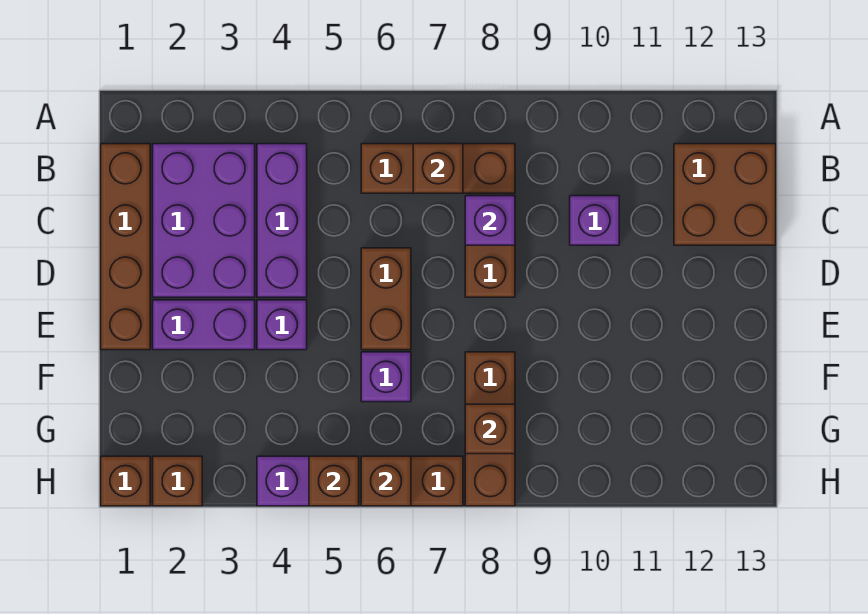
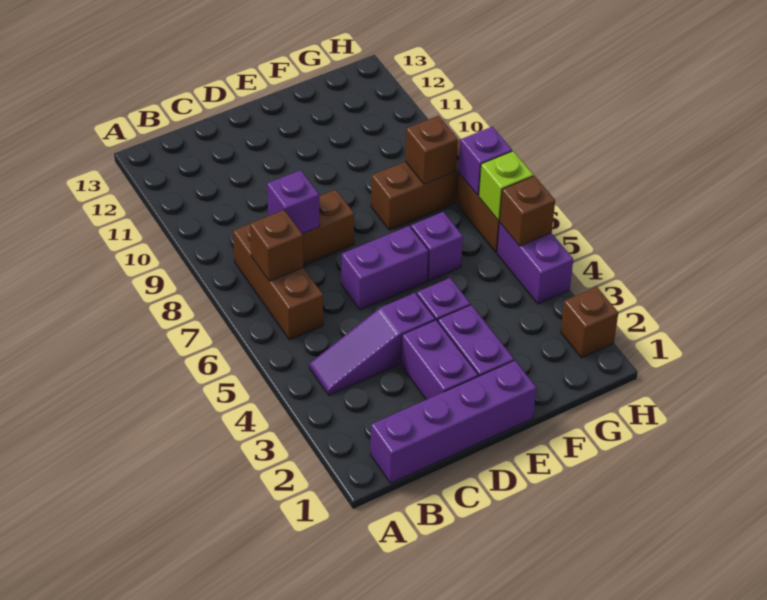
brown 1x4 brick [101,144,150,350] -> purple 1x4 brick [371,360,536,483]
purple 2x3 brick [153,144,255,297] -> purple 1x2 brick [401,320,478,400]
purple 1x3 brick [257,144,307,297] -> purple 1x3 slope [310,293,435,395]
brown 2x2 brick [674,144,776,245] -> none
purple 1x1 brick [570,196,619,245] -> purple 1x1 brick moved to [458,127,512,195]
brown 1x2 brick [361,248,411,350] -> purple 1x2 brick [341,226,429,310]
brown 1x1 brick [101,456,150,506] -> none
brown 1x1 brick [361,456,411,506] -> lime 1x1 brick [479,151,533,221]

